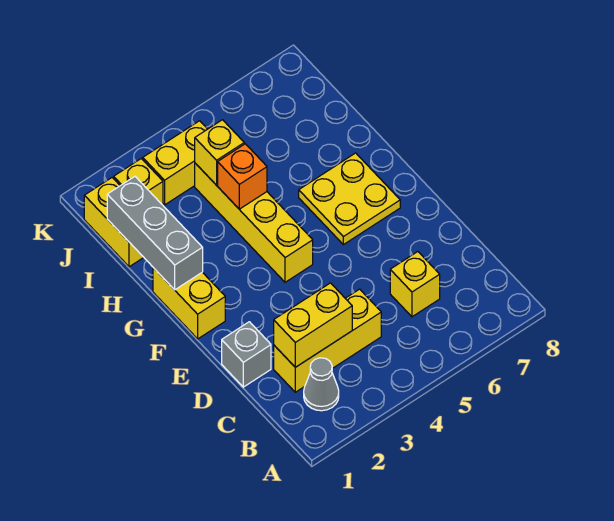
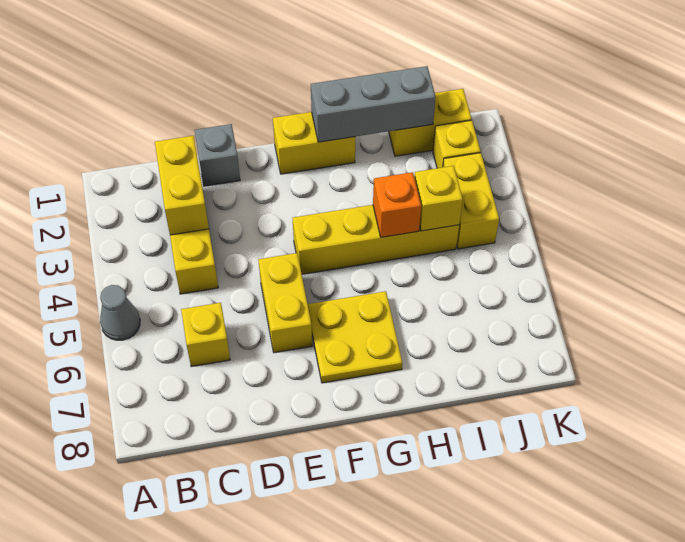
grey 1x1 cone [304,358,339,411] -> grey 1x1 cone moved to [100,285,140,340]
none -> yellow 1x2 brick [258,253,312,353]

